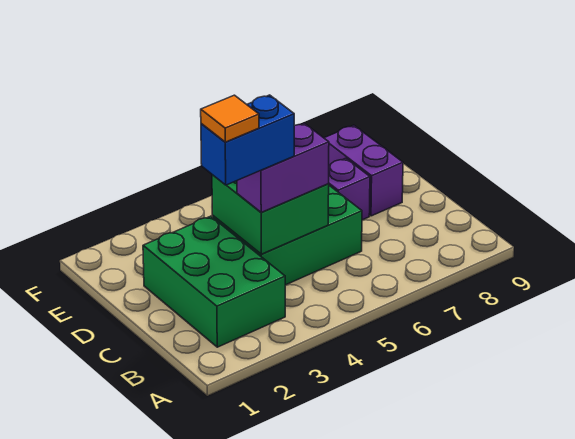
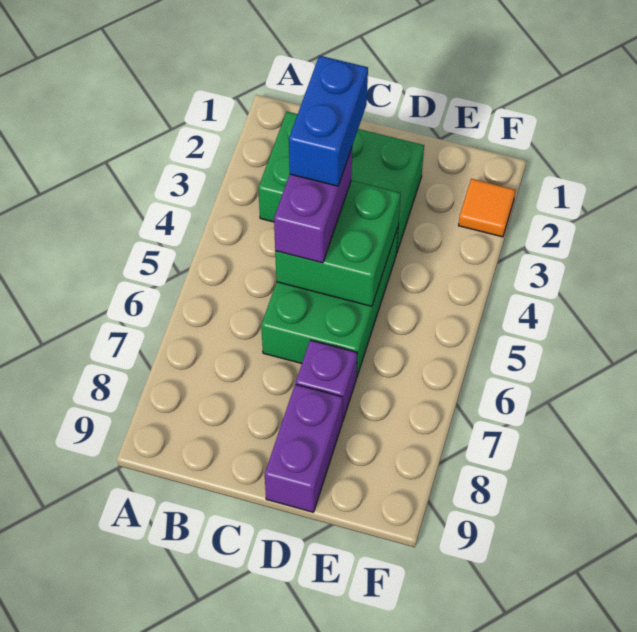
orange 1x1 tile [201,95,259,142] -> orange 1x1 tile moved to [459,179,515,237]
purple 1x2 brick [324,125,403,216] -> purple 1x2 brick turned to [265,384,343,512]

